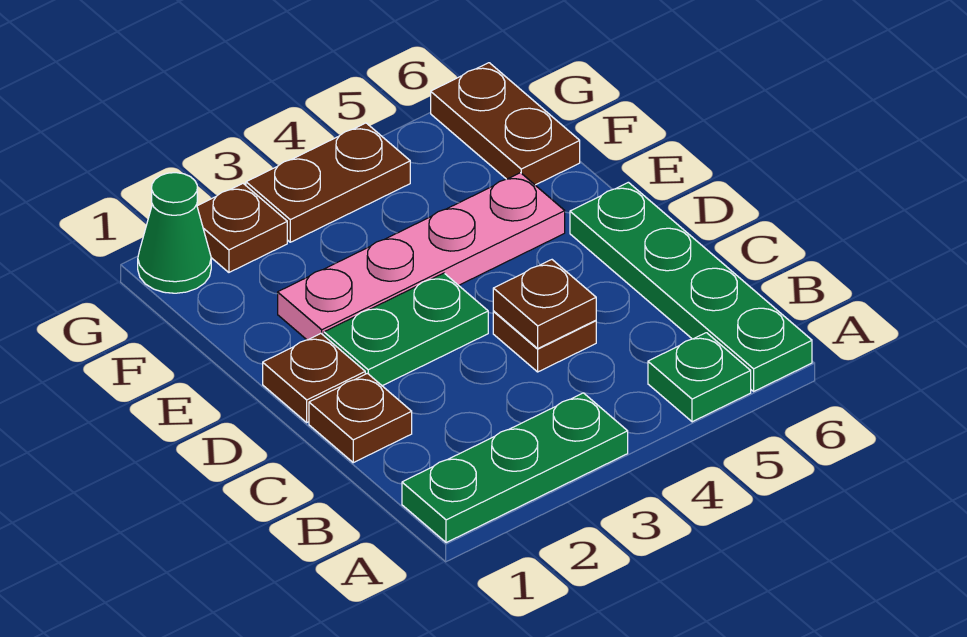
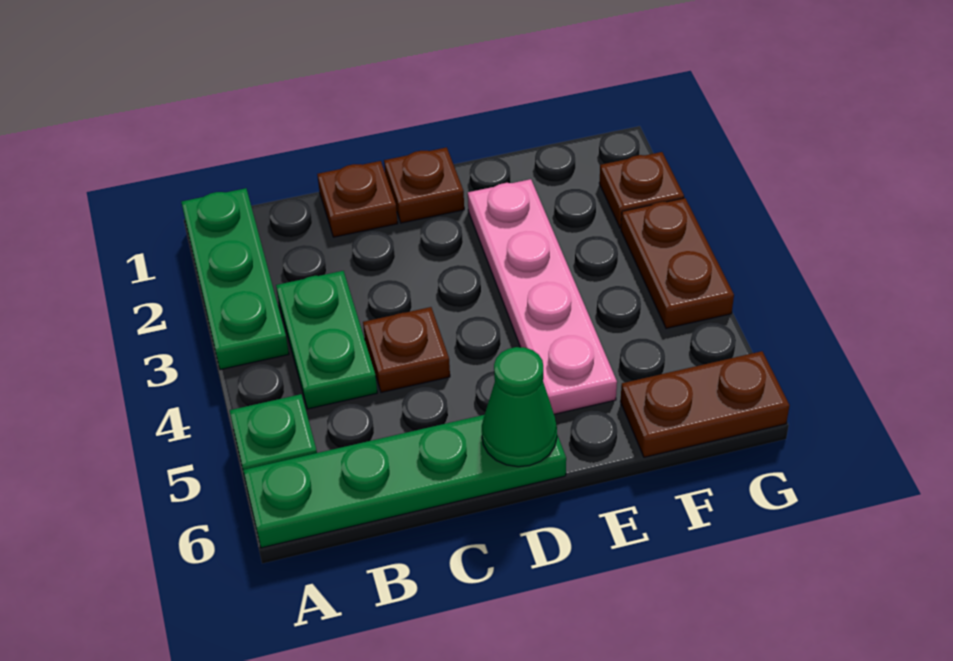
brown 1x1 plate [493,260,596,348] -> none
green 1x2 plate [324,273,488,386] -> green 1x2 plate moved to [276,271,377,409]
green 1x1 cone [138,173,211,293] -> green 1x1 cone moved to [482,347,557,467]

